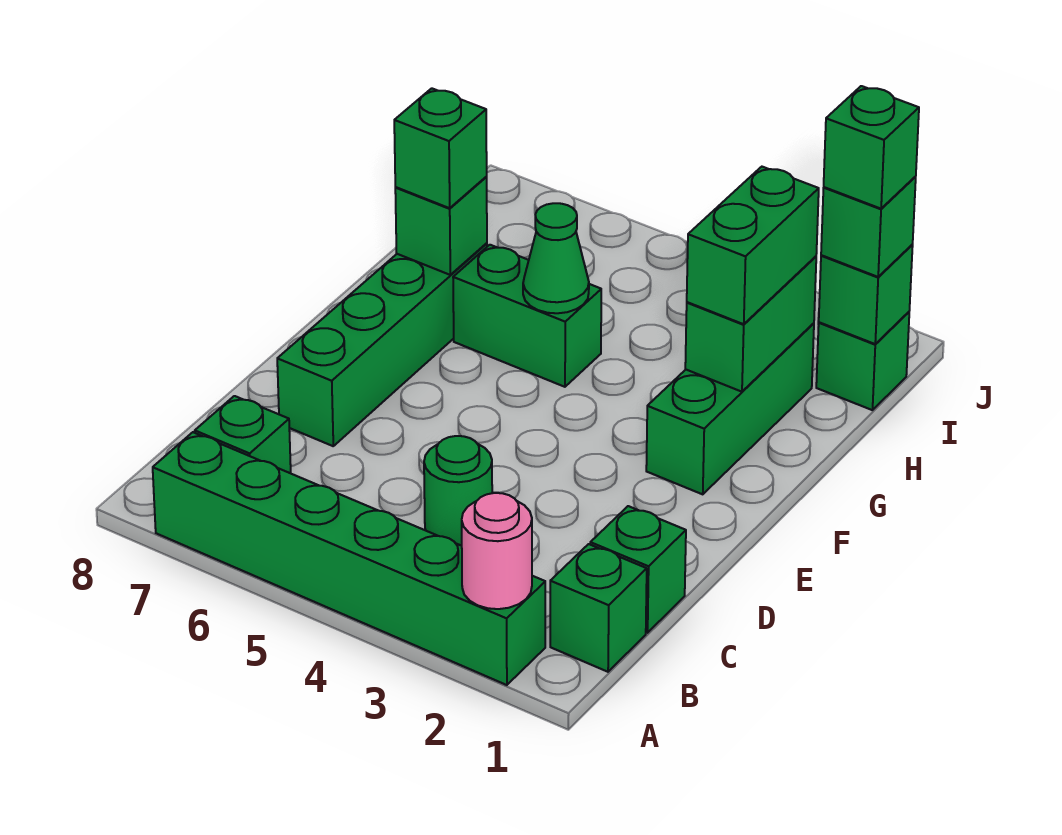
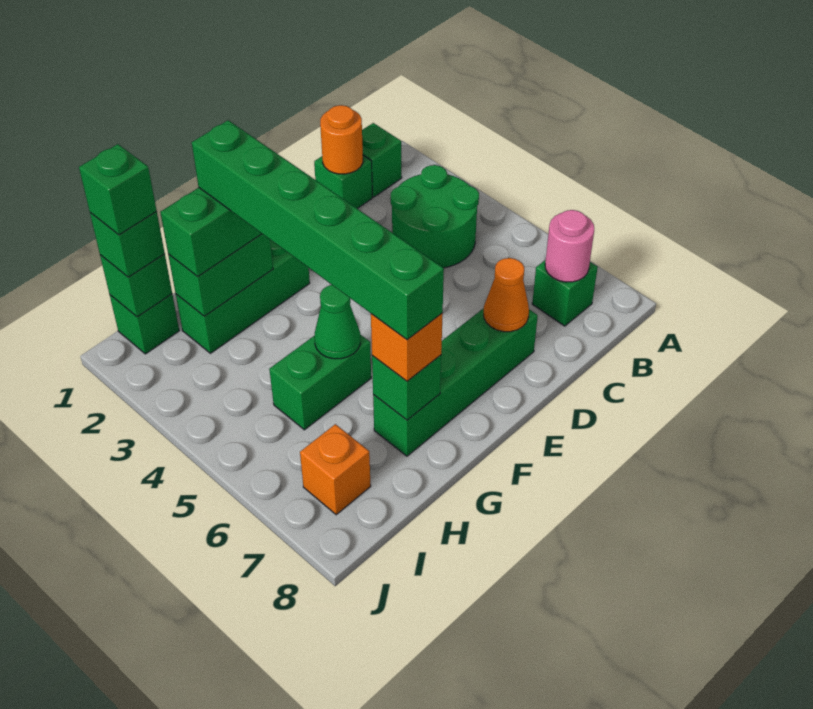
green 1x6 brick [153,432,545,685] -> green 1x6 brick moved to [192,120,444,340]
pink 1x1 round brick [462,493,532,609] -> pink 1x1 round brick moved to [545,210,594,282]
none -> orange 1x1 round brick [320,105,363,174]
green 1x1 round brick [424,436,492,546] -> green 2x2 round brick [391,165,479,268]
none -> orange 1x1 cone [484,258,529,332]
green 1x2 brick [453,245,601,387] -> green 1x2 brick turned to [269,334,371,430]
green 1x1 brick [394,88,487,208] -> orange 1x1 brick [371,313,443,381]
none -> orange 1x1 brick [300,424,371,515]

